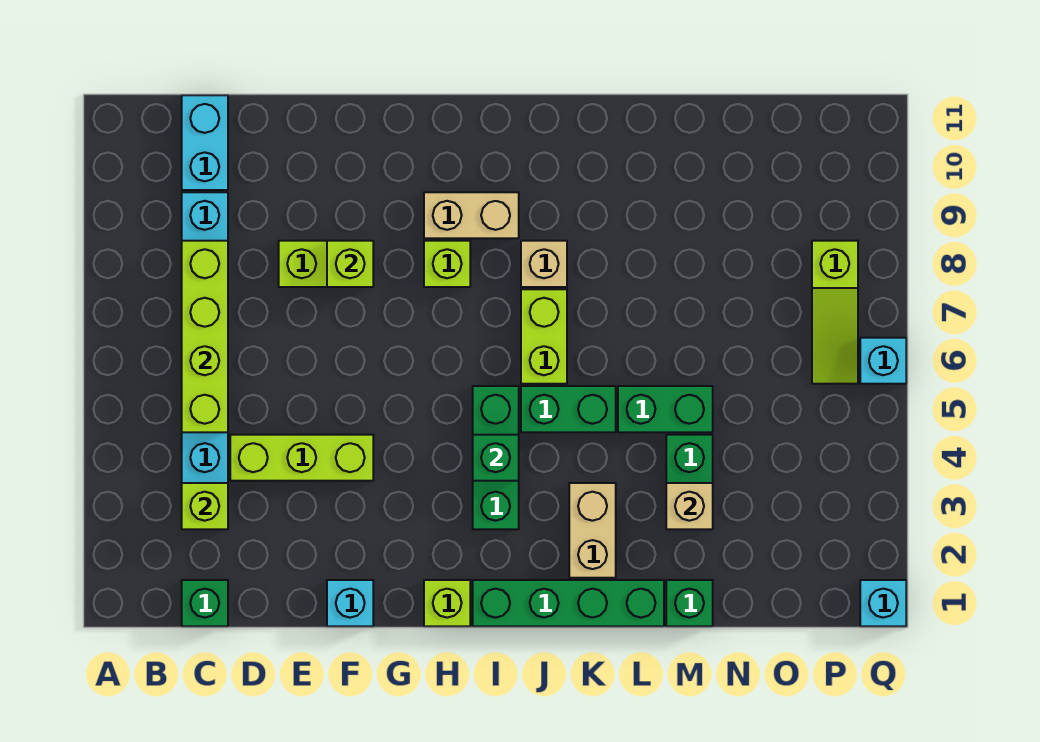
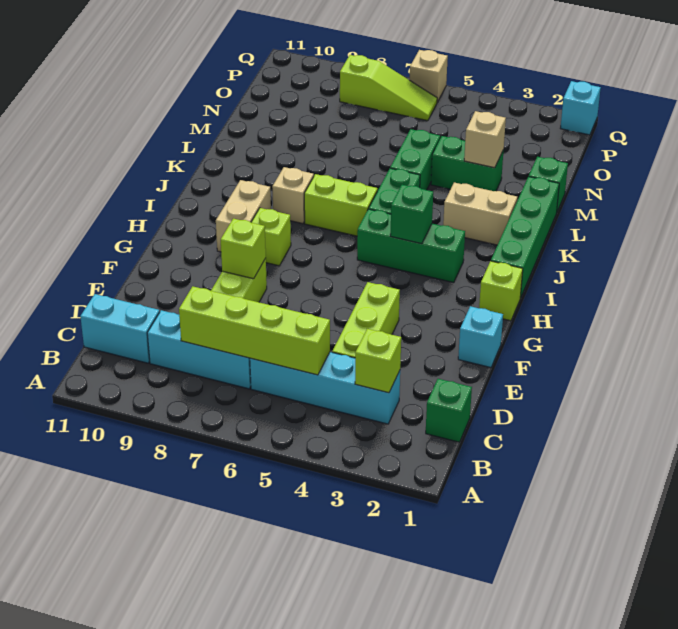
cyan 1x1 brick [860,338,906,384] -> tan 1x1 brick [410,50,448,102]

